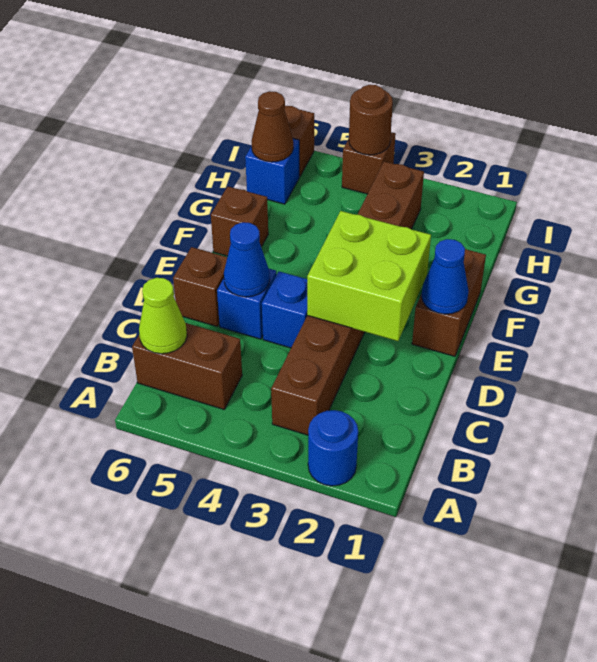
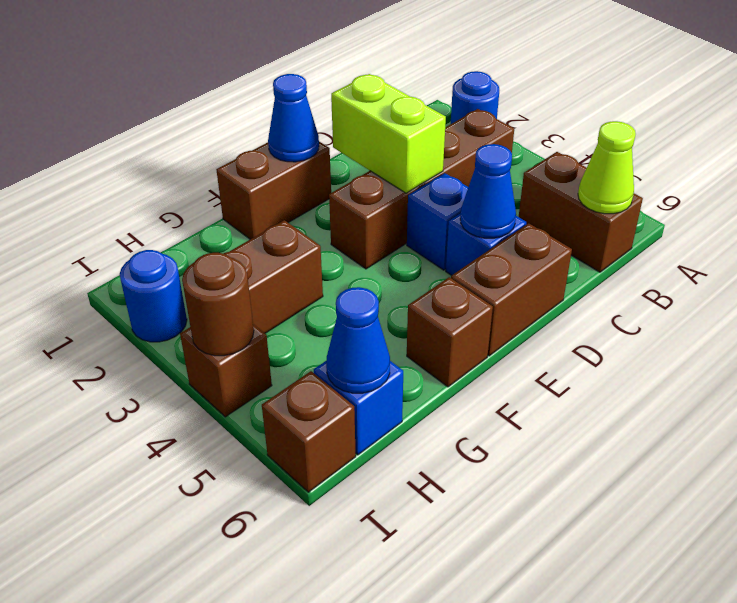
lime 2x2 brick [307,211,431,341] -> lime 1x2 brick [331,74,446,193]
brown 1x1 brick [173,247,227,327] -> brown 1x2 brick [451,223,572,356]
brown 1x1 cone [251,91,293,162] -> blue 1x1 cone [326,287,390,393]
none -> blue 1x1 round brick [120,250,187,342]

